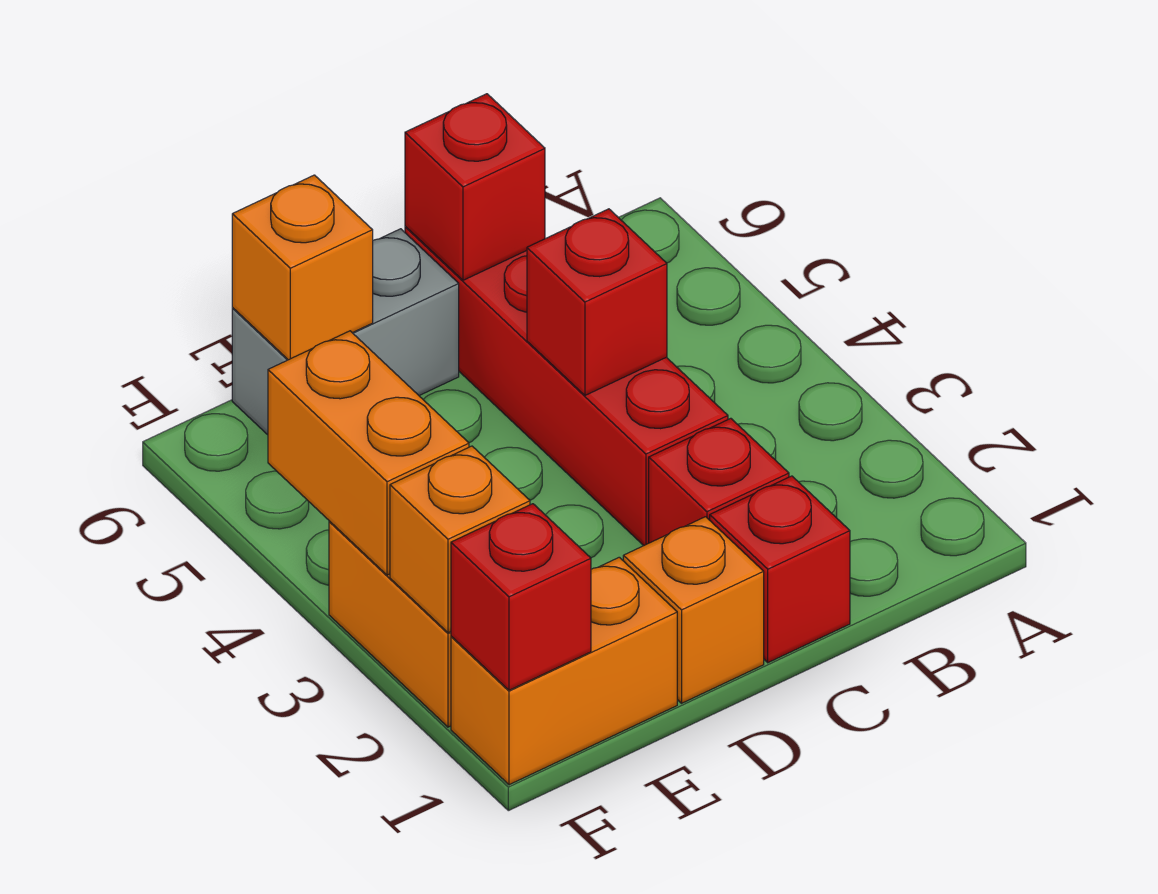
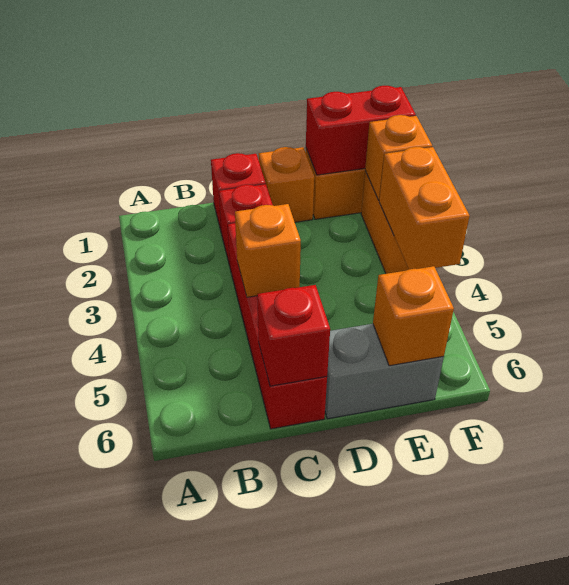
red 1x1 brick [527,209,667,395] -> orange 1x1 brick [235,204,301,297]
red 1x1 brick [451,504,591,690] -> red 1x2 brick [306,86,416,175]

